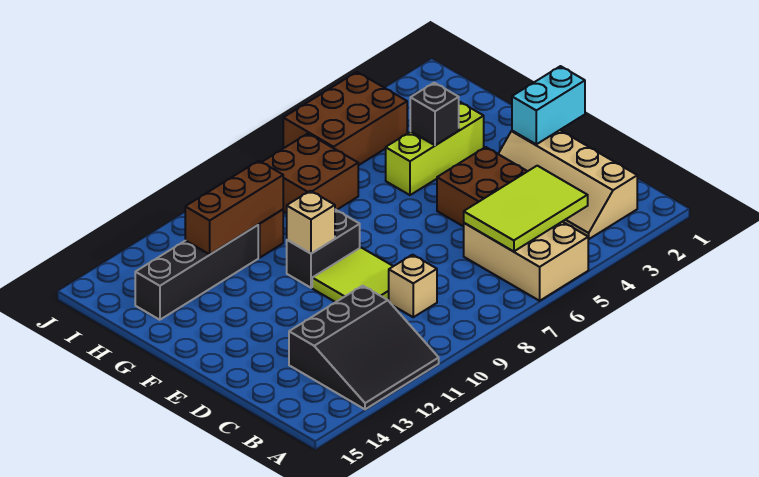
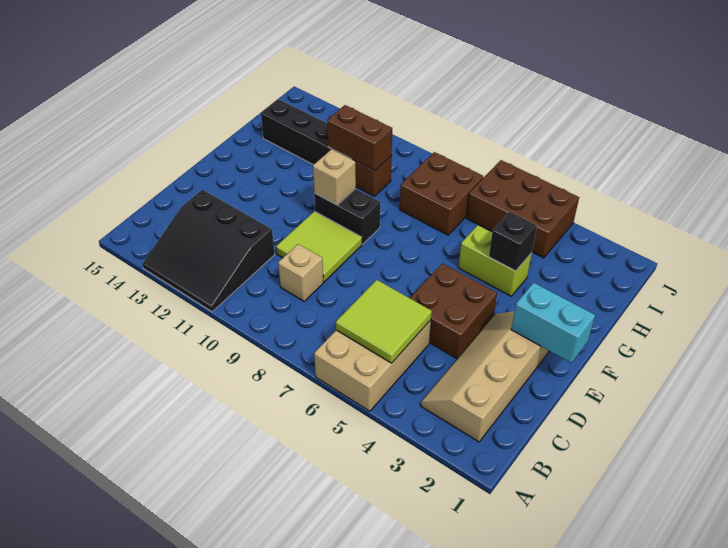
lime 2x3 tile [464,166,588,252] -> lime 2x2 tile [336,280,432,363]
lime 1x3 brick [386,102,484,195] -> lime 1x2 brick [458,225,532,296]
brown 1x3 brick [185,161,283,254] -> brown 1x2 brick [327,105,392,171]

